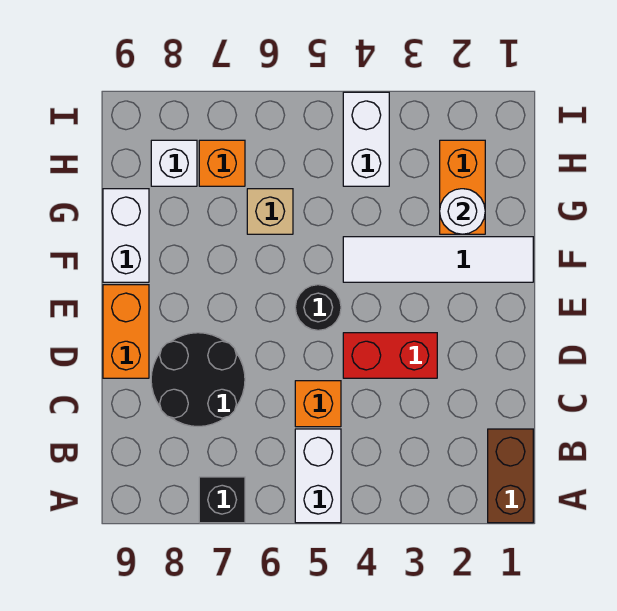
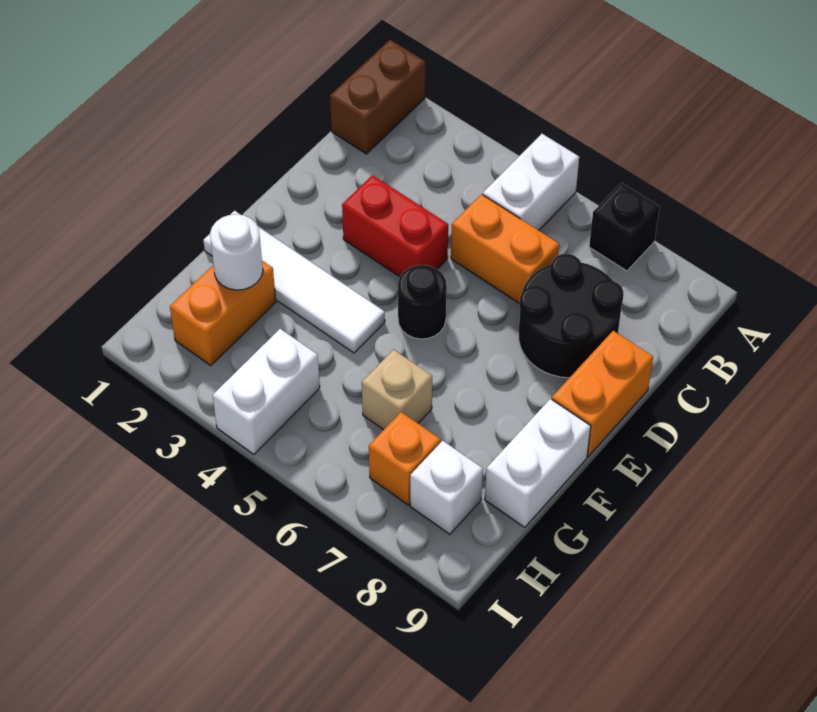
orange 1x1 brick [295,381,341,427] -> orange 1x2 brick [451,194,559,304]

